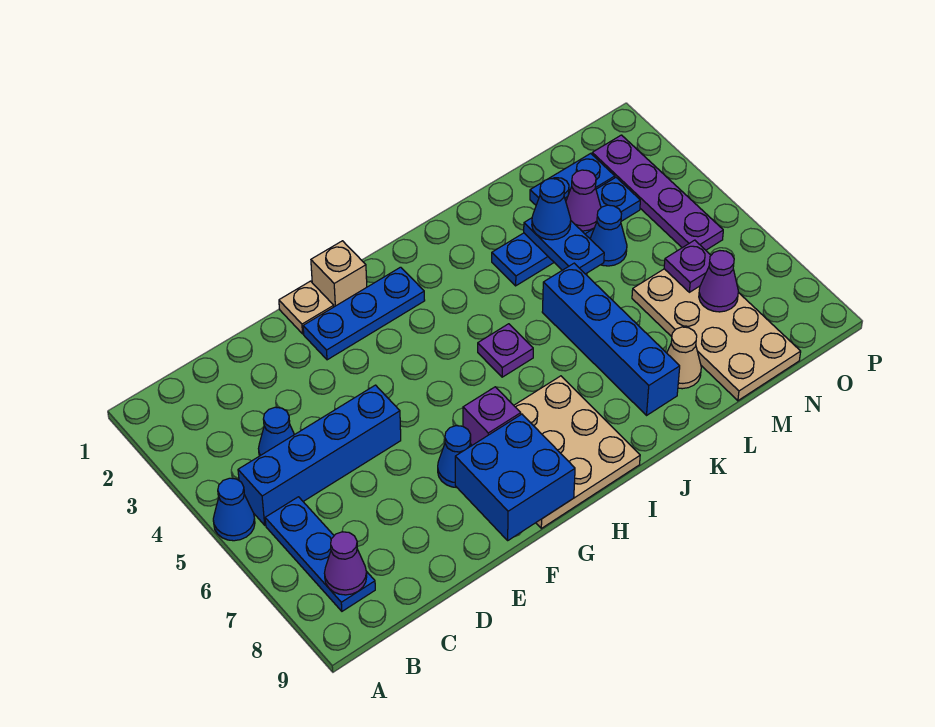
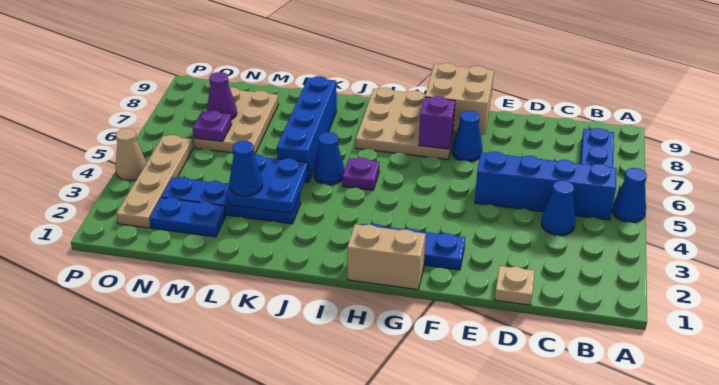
purple 1x1 cone [324,532,367,595] -> none
tan 1x1 plate [279,281,334,334] -> tan 1x1 plate moved to [495,266,535,305]
blue 2x2 brick [455,414,575,540] -> tan 2x2 brick [425,63,494,134]
tan 1x1 brick [311,241,367,307] -> tan 1x2 brick [347,224,426,290]
blue 1x2 plate [524,218,604,274] -> blue 2x2 plate [226,154,308,213]
tan 1x1 cone [667,327,701,389] -> tan 1x1 cone moved to [115,128,146,180]
purple 1x1 cone [566,170,601,231] -> none
blue 1x1 cone [590,205,627,266] -> blue 1x1 cone moved to [314,132,345,185]
tan 2x4 plate [632,269,801,401] -> tan 2x3 plate [194,87,278,155]
purple 1x4 plate [592,135,723,250] -> tan 1x4 plate [116,135,193,228]

